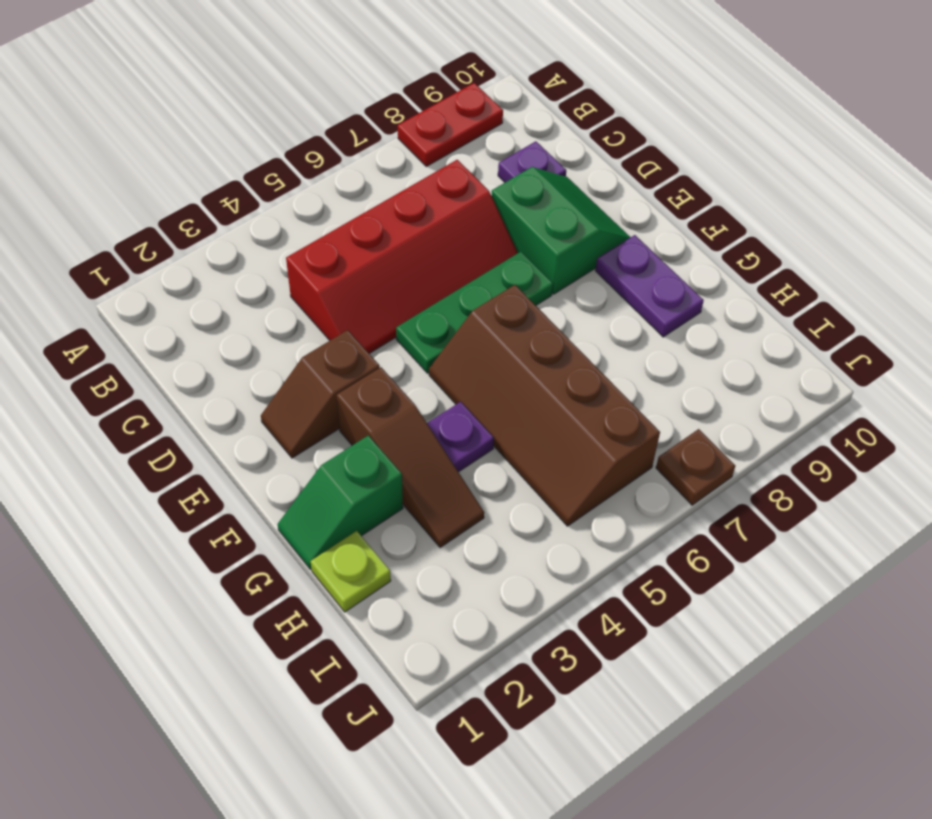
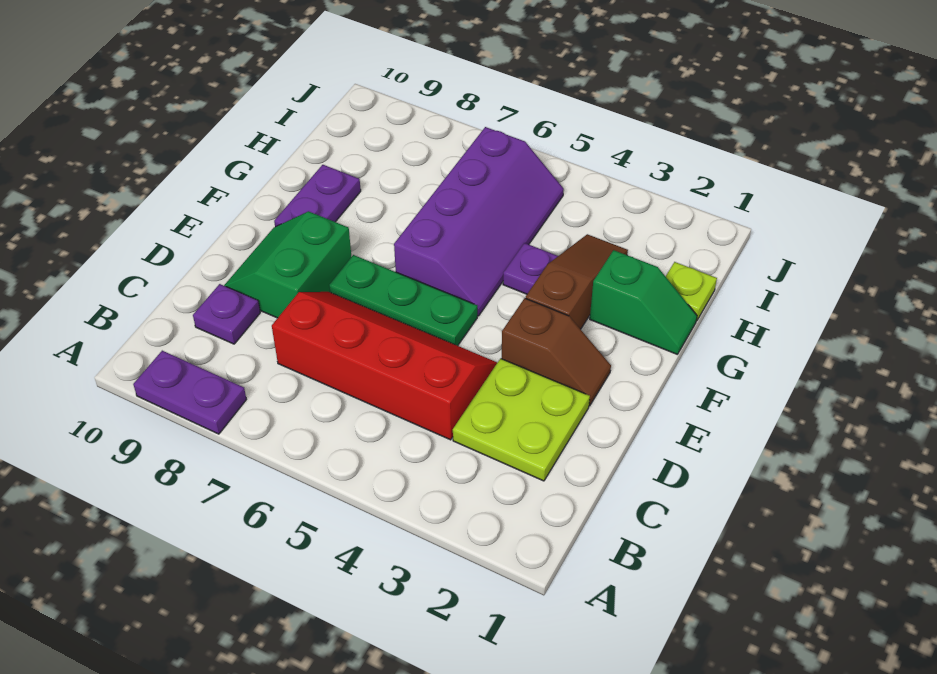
red 1x2 plate [398,83,503,166] -> purple 1x2 plate [133,351,246,434]
none -> lime 2x2 plate [453,359,590,481]
brown 2x4 slope [429,285,660,526] -> purple 2x4 slope [394,127,564,316]
brown 1x1 plate [656,429,735,505] -> none

